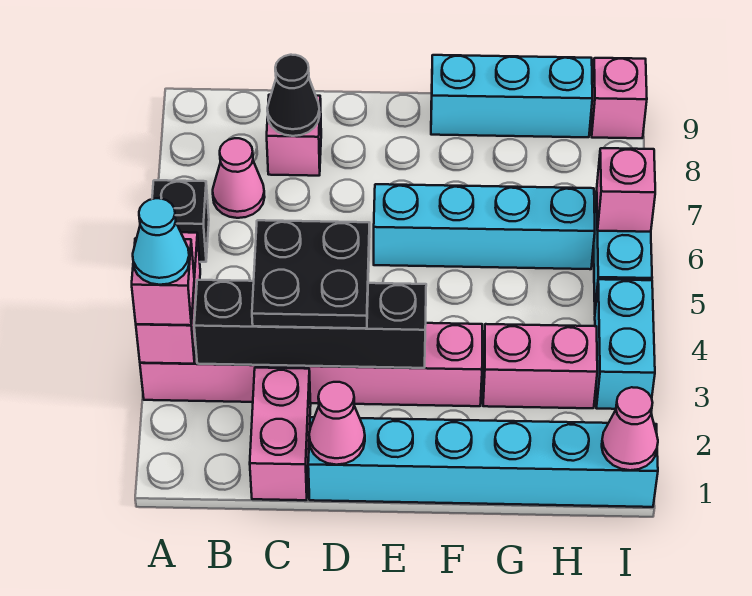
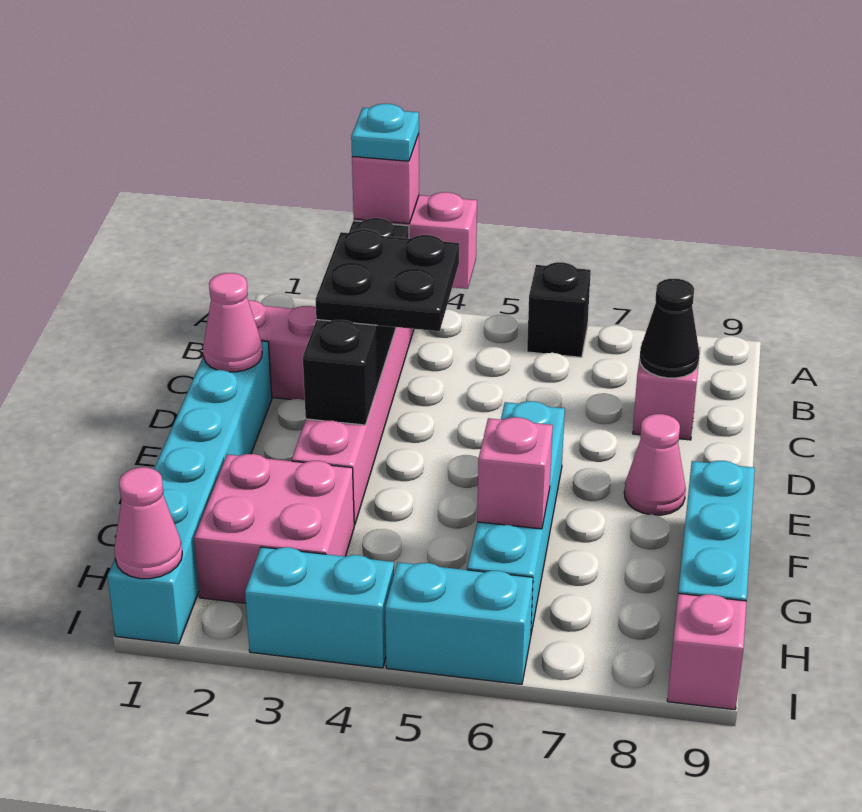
cyan 1x1 cone [133,198,190,285] -> cyan 1x1 plate [351,104,419,161]
pink 1x1 cone [213,138,265,218] -> pink 1x1 cone moved to [624,414,686,515]
pink 1x2 brick [483,324,597,408] -> pink 2x2 brick [194,454,354,603]
pink 1x1 brick [597,148,655,232] -> pink 1x1 brick moved to [477,417,553,529]

